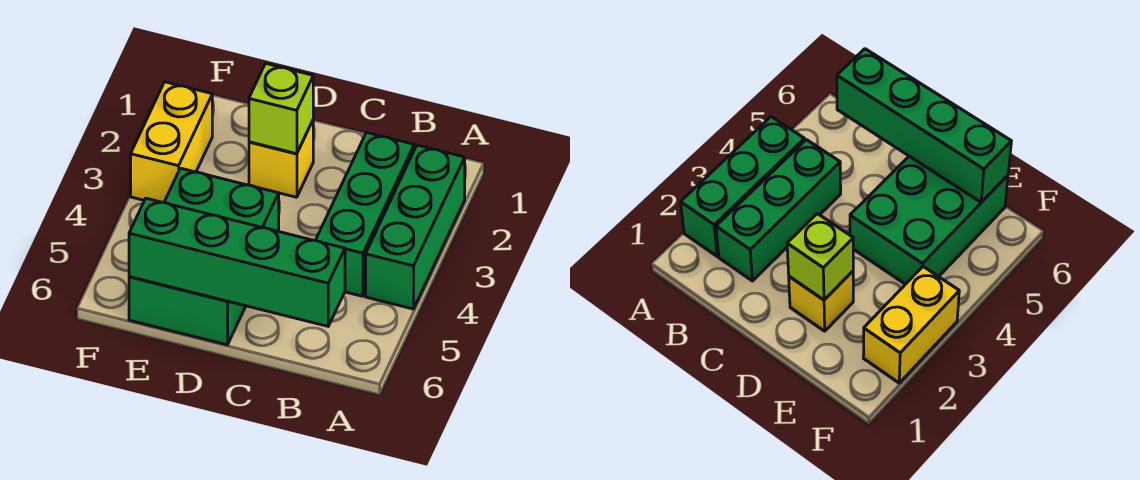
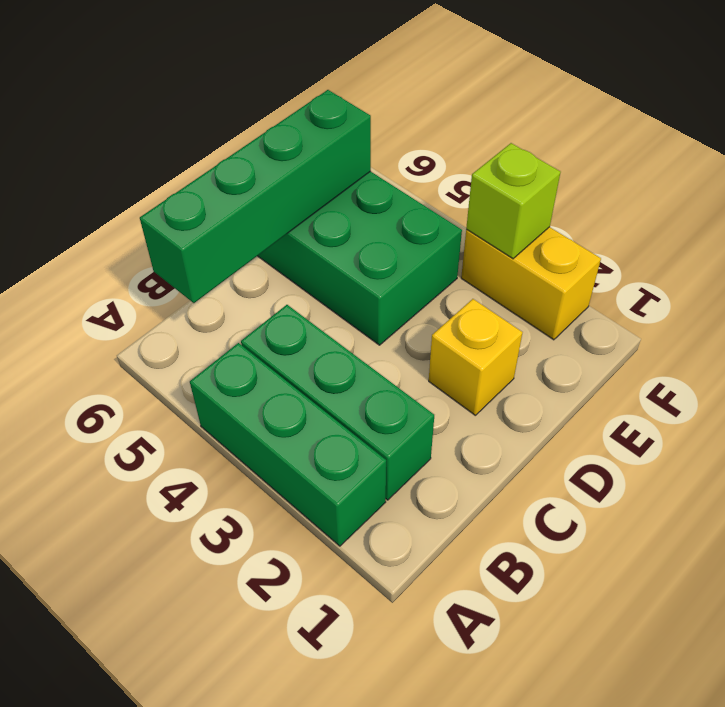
lime 1x1 brick [249,63,313,154] -> lime 1x1 brick moved to [466,143,561,259]

